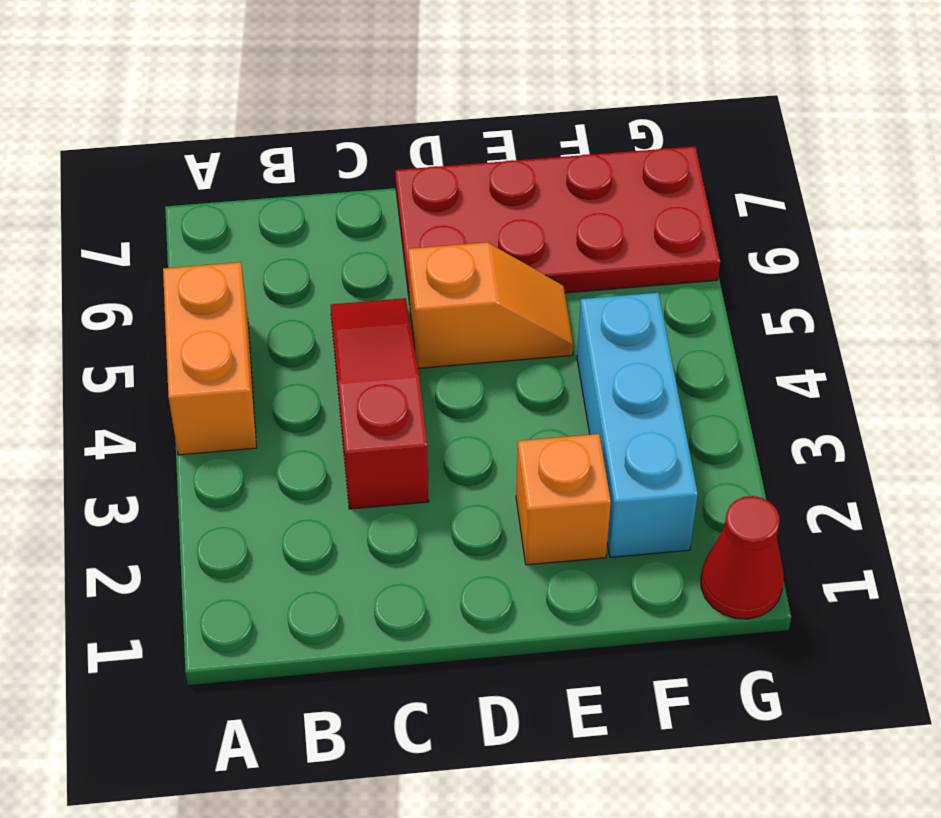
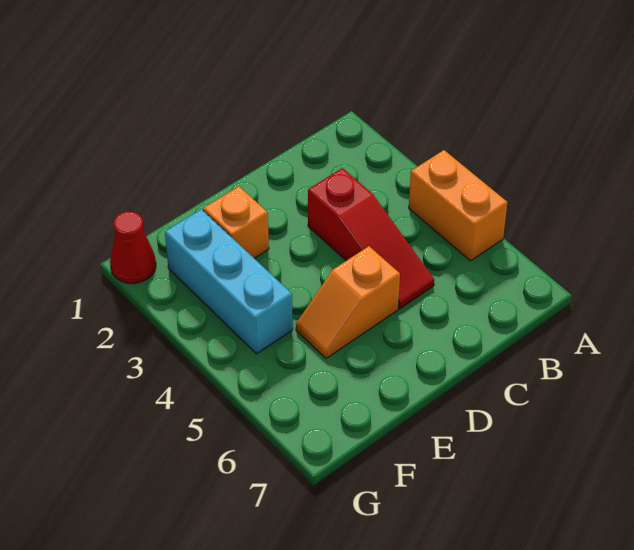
red 2x4 plate [395,146,720,304] -> none

